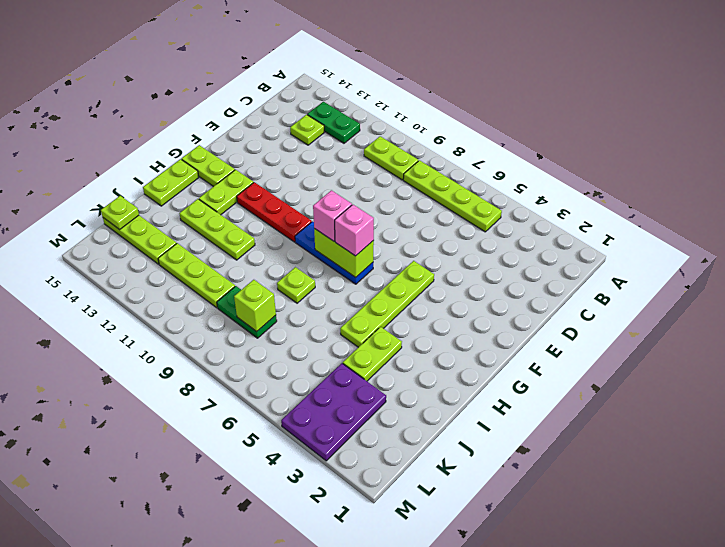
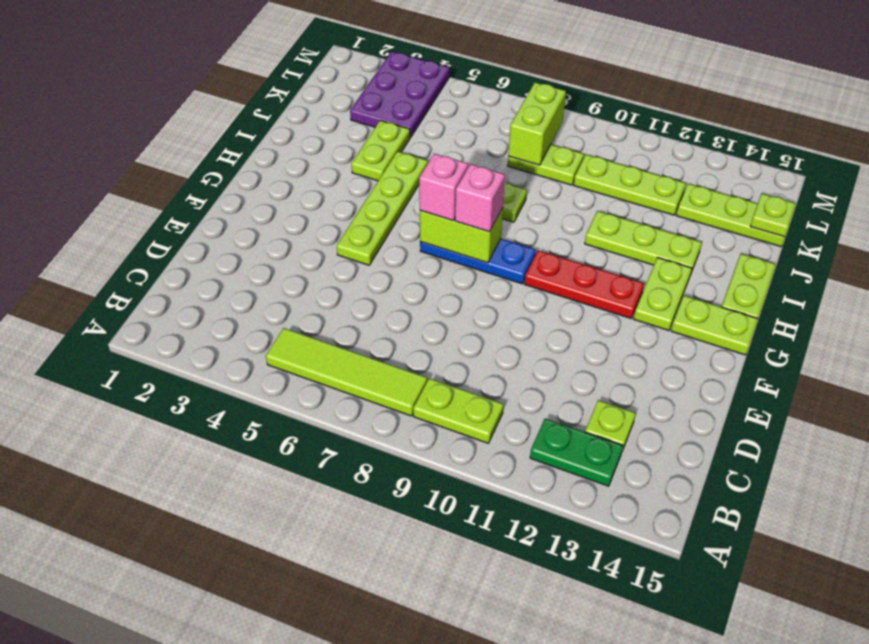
lime 1x4 plate [403,160,502,232] -> lime 1x4 tile [266,328,427,416]
green 1x2 plate [217,286,277,338] -> lime 1x2 plate [508,144,584,185]
lime 1x1 brick [234,280,276,332] -> lime 1x2 brick [508,83,566,165]

